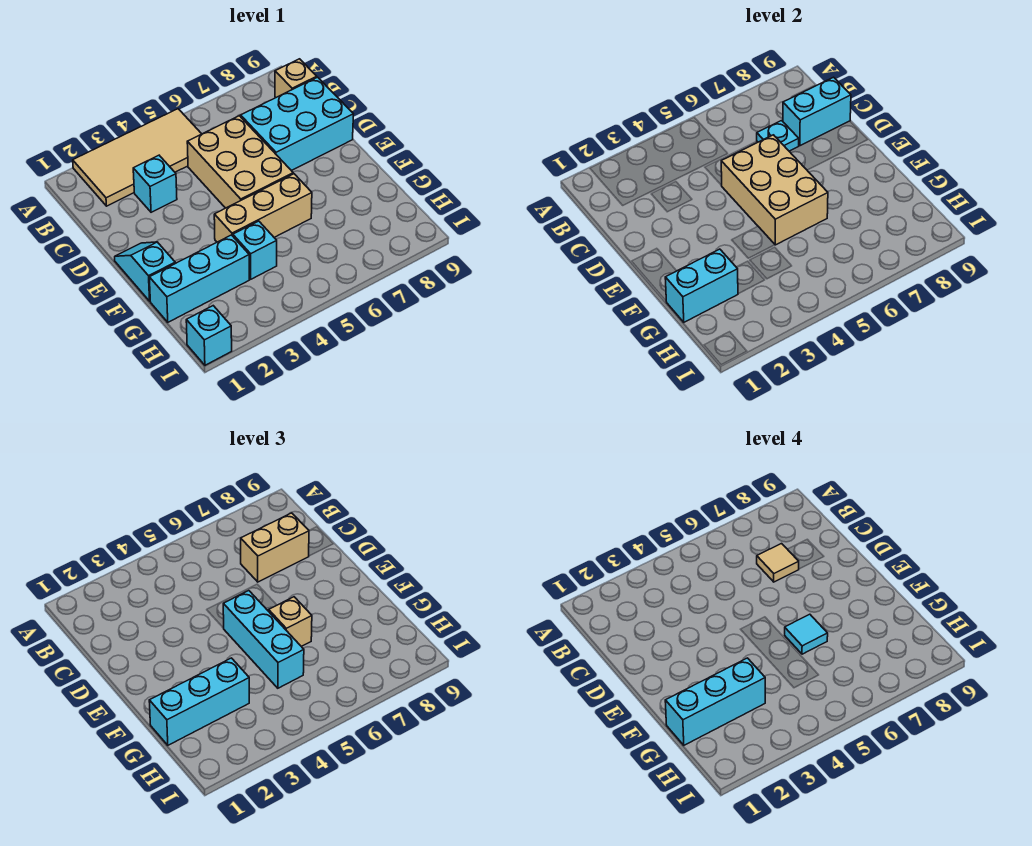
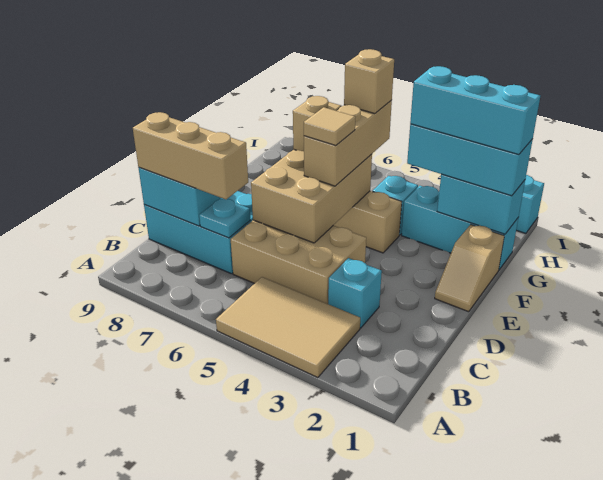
tan 2x4 tile [73,109,201,206] -> tan 2x3 tile [216,277,360,378]
tan 1x1 brick [275,59,317,98] -> tan 1x1 brick moved to [344,49,394,114]
tan 2x3 brick [187,116,293,208] -> tan 2x3 brick turned to [231,220,366,304]
tan 1x2 brick [241,513,309,582] -> tan 1x3 brick [133,112,248,199]
tan 1x1 tile [757,544,799,582] -> tan 1x1 tile moved to [304,107,356,146]
cyan 1x2 slope [115,242,175,301] -> tan 1x2 slope [435,224,504,312]
cyan 1x3 brick [223,591,304,688] -> tan 1x3 brick [304,100,392,186]
cyan 1x1 tile [785,614,828,654] -> none

